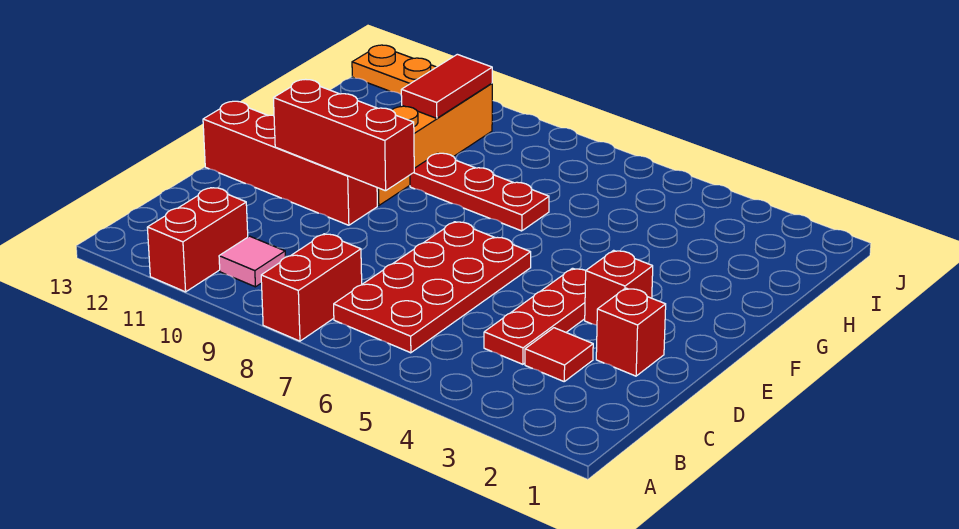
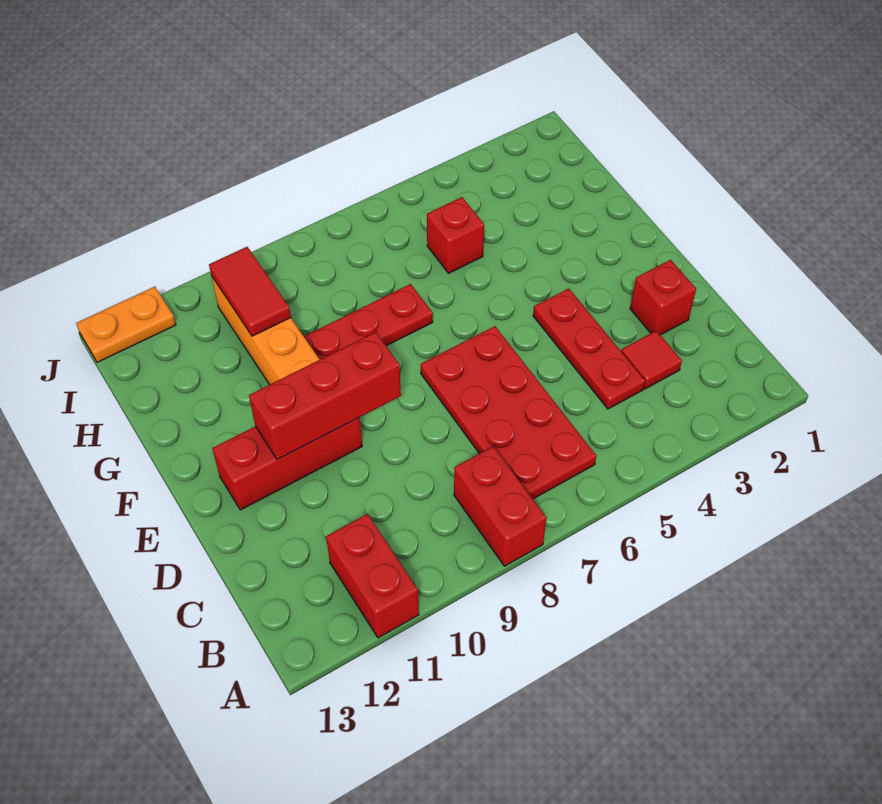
pink 1x1 tile [219,236,285,287] -> none
red 1x1 brick [585,250,653,325] -> red 1x1 brick moved to [427,197,484,273]
red 1x4 brick [203,101,377,225] -> red 1x3 brick [212,418,362,510]

